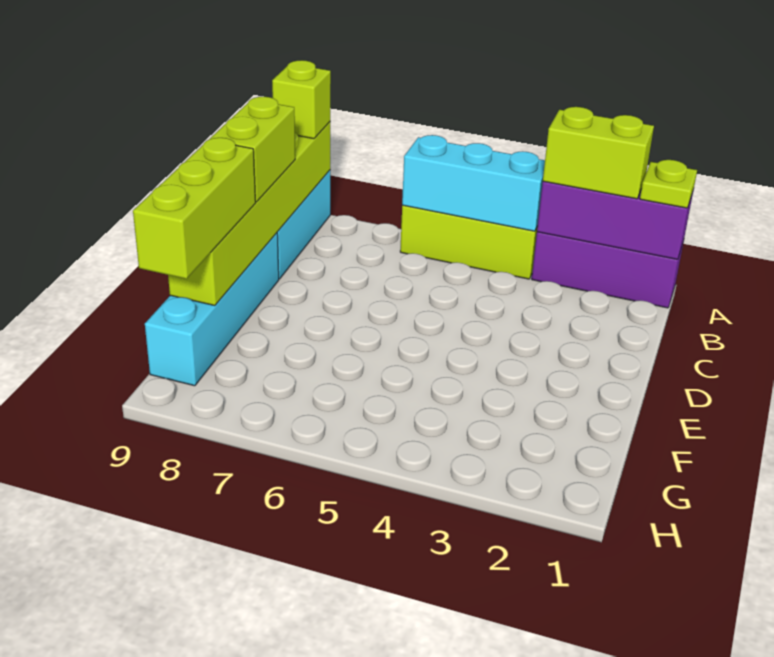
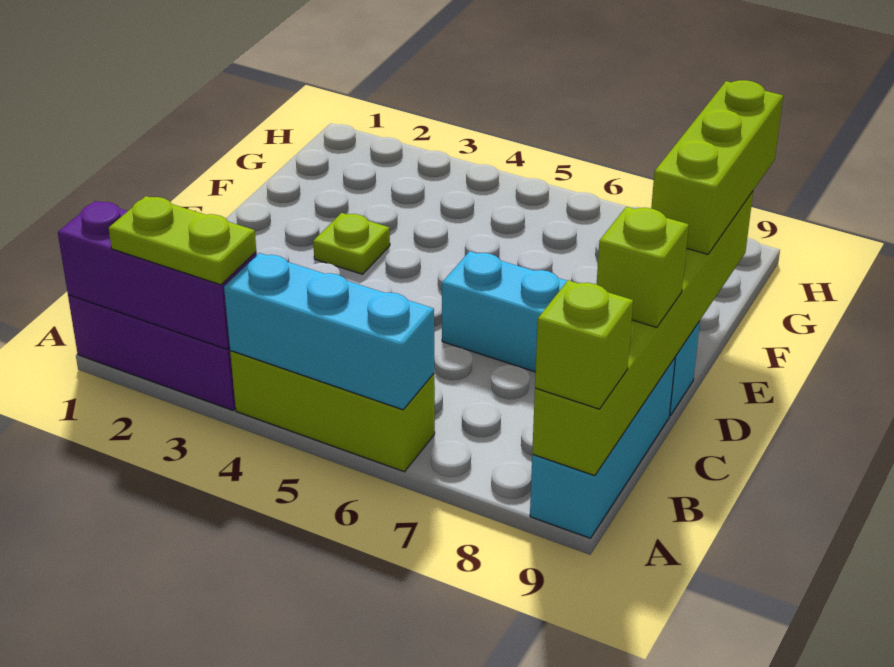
lime 1x1 plate [640,160,697,208] -> lime 1x1 plate moved to [313,213,390,274]
lime 1x2 brick [543,107,654,199] -> lime 1x2 plate [109,196,256,285]
lime 1x2 brick [210,97,295,202] -> lime 1x1 brick [597,207,689,328]
cyan 1x4 brick [145,233,279,386] -> cyan 1x4 brick turned to [442,251,700,415]

